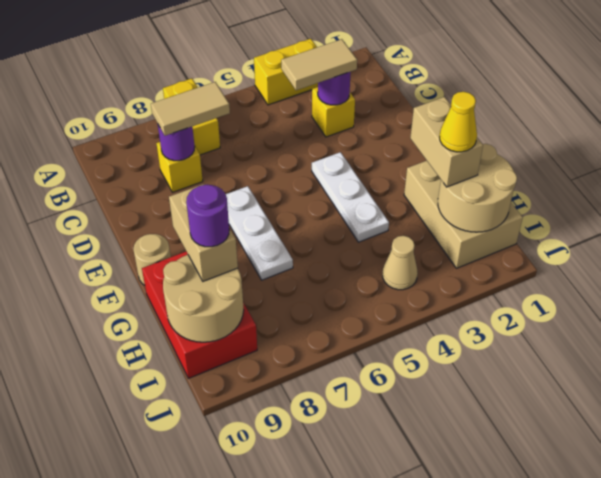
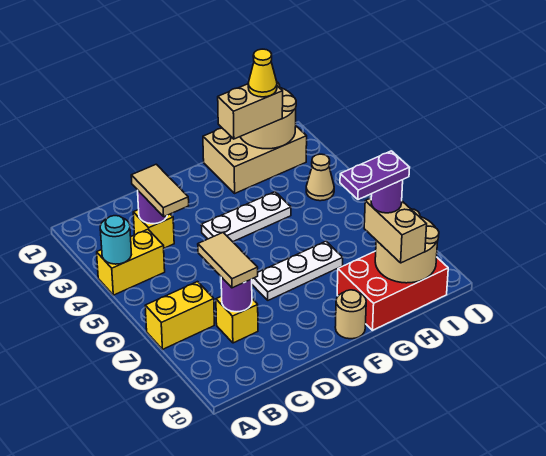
yellow 1x2 brick [254,39,318,105] -> yellow 1x2 brick turned to [97,229,165,295]
none -> cyan 1x1 round brick [100,216,131,264]
tan 1x2 brick [169,184,238,281] -> tan 1x2 brick turned to [364,198,427,263]
none -> purple 1x2 plate [340,151,410,200]

